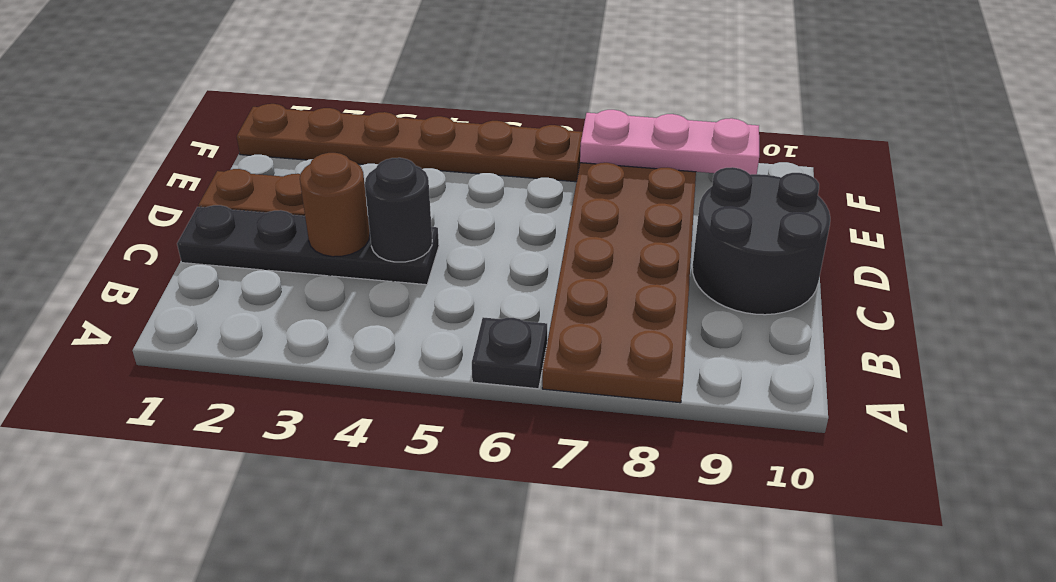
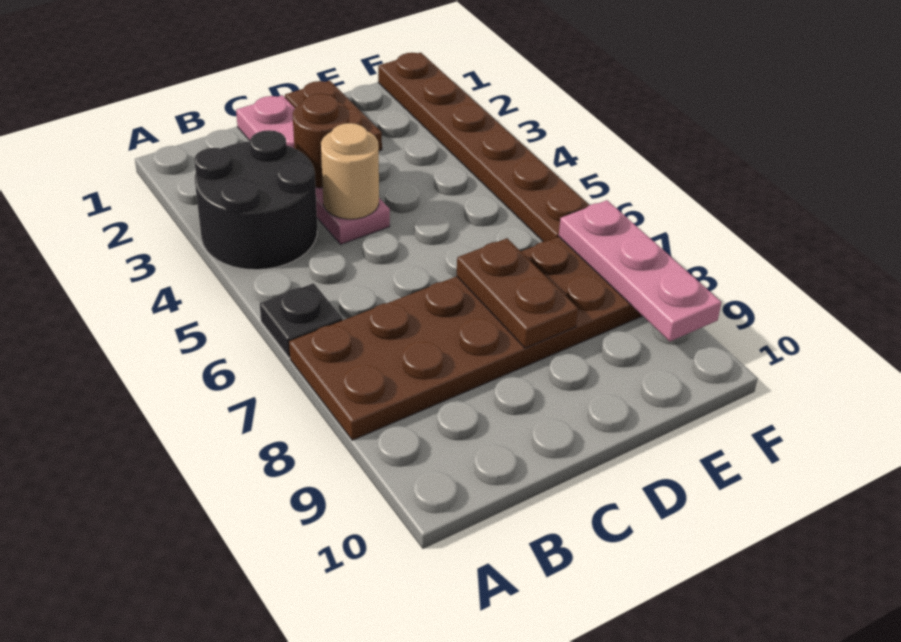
black 1x4 plate [177,205,439,285] -> pink 1x4 plate [236,95,390,244]
black 1x1 round brick [365,158,432,262] -> tan 1x1 round brick [321,123,379,219]
black 2x2 round brick [692,167,830,315] -> black 2x2 round brick moved to [194,130,317,270]
none -> brown 1x2 plate [457,238,578,348]

